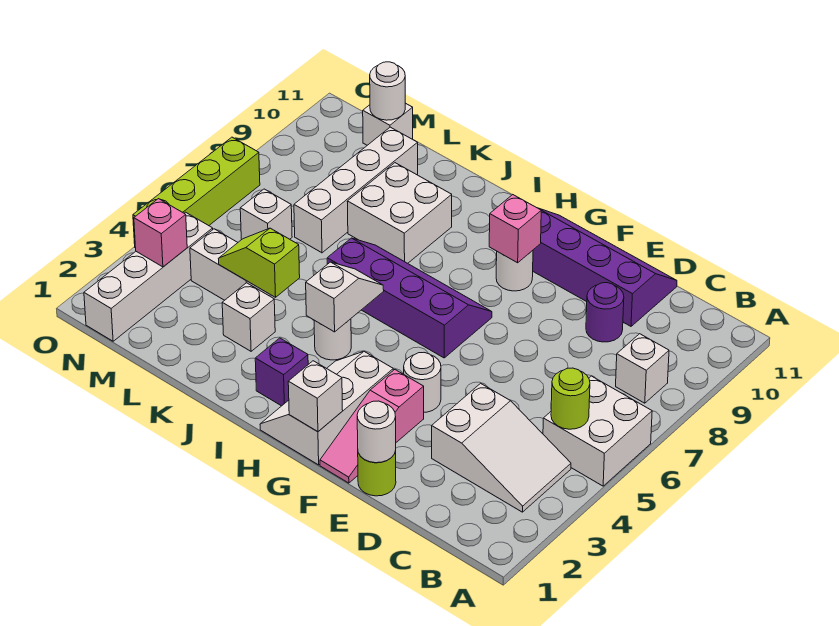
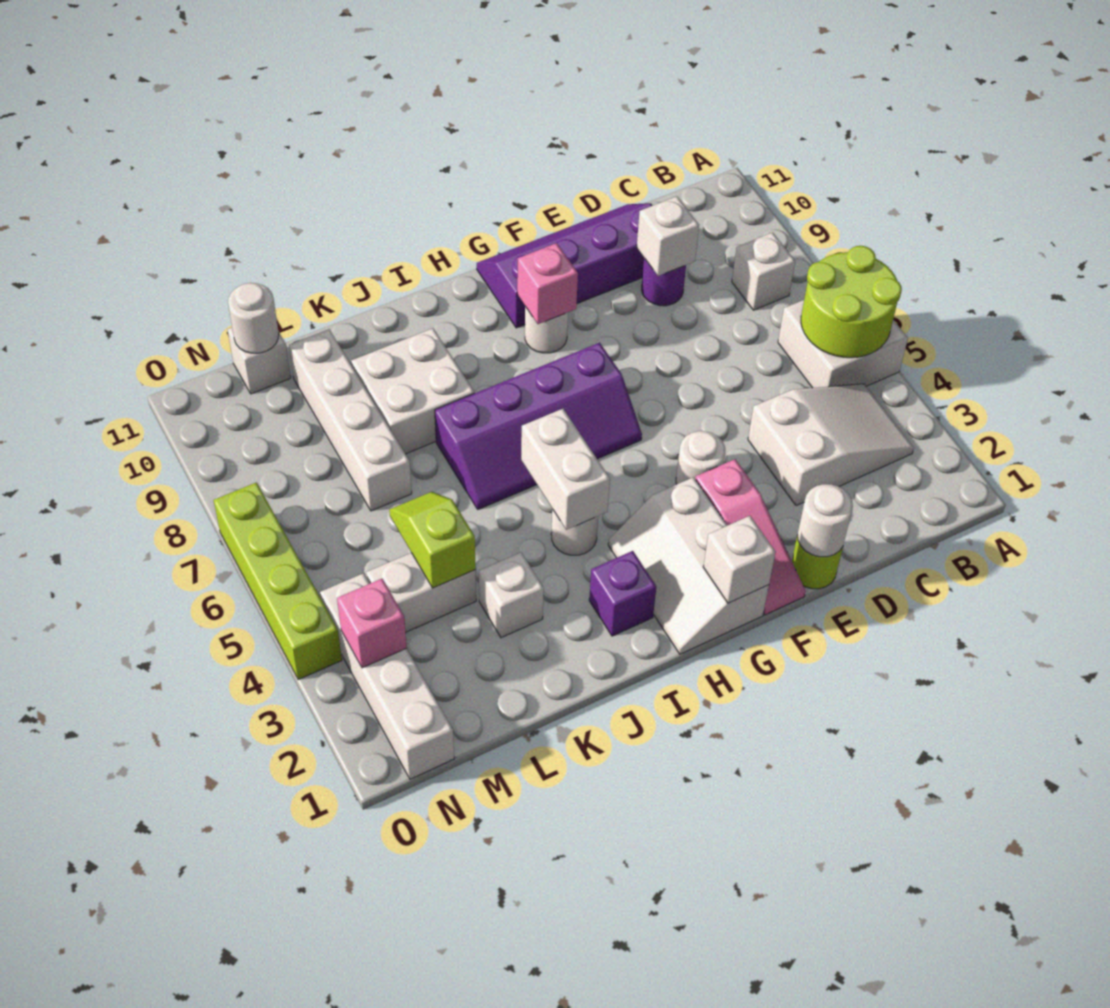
lime 1x1 round brick [551,368,590,429] -> lime 2x2 round brick [801,246,902,358]
purple 2x4 slope [327,238,492,358] -> purple 2x4 slope turned to [435,343,642,509]
white 1x2 slope [306,262,384,332] -> white 1x2 brick [521,409,610,530]
lime 1x2 slope [218,228,300,297] -> lime 1x2 slope turned to [389,492,476,588]
white 1x1 brick [240,189,292,240] -> white 1x1 brick moved to [637,196,699,276]

